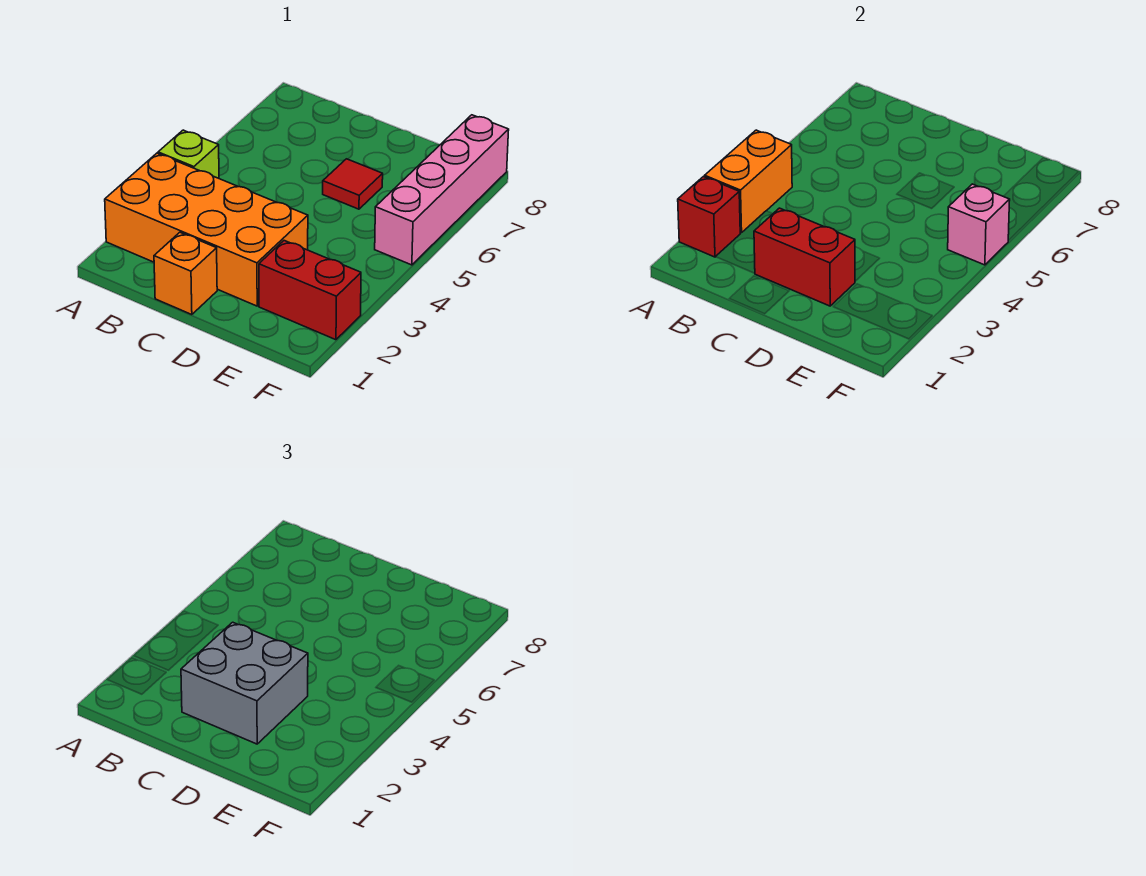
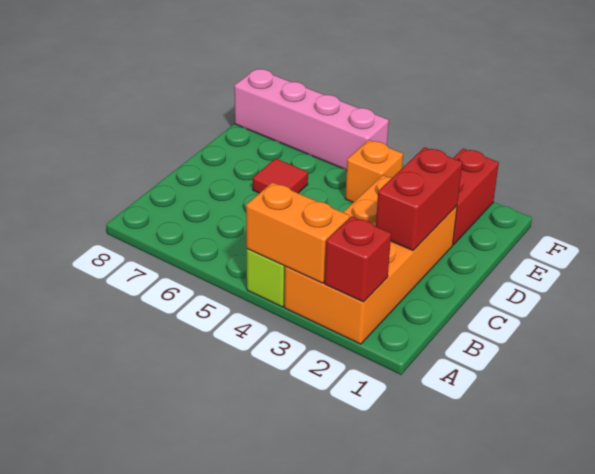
orange 1x1 brick [154,232,217,315] -> orange 1x1 brick moved to [345,140,403,202]
grey 2x2 brick [181,622,308,744] -> none
pink 1x1 brick [948,184,1010,265] -> none

